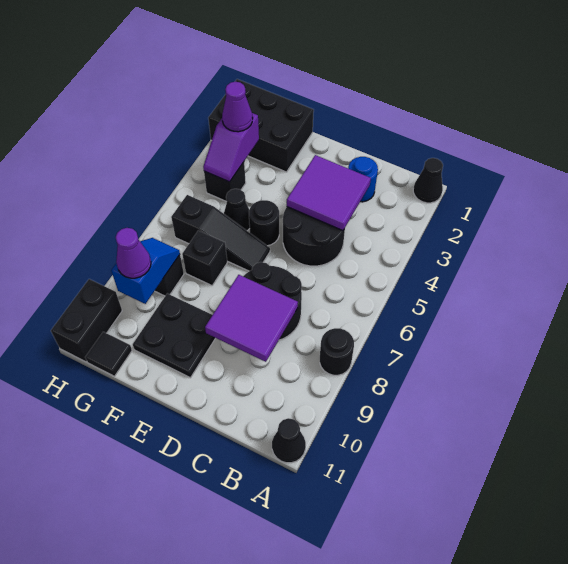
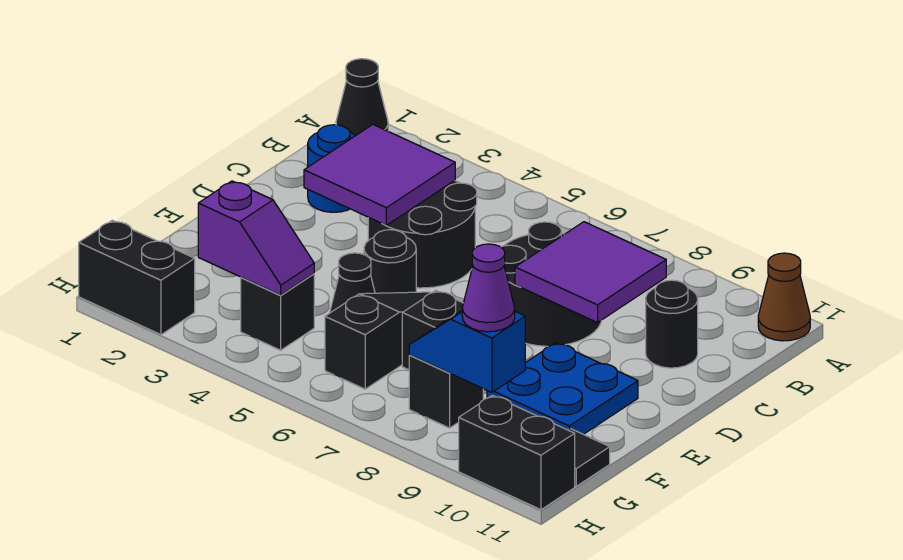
black 1x1 round brick [320,328,354,375] -> black 1x1 round brick moved to [646,280,698,368]
black 1x1 cone [272,418,306,463] -> brown 1x1 cone [758,253,810,341]
black 2x2 plate [133,293,215,378] -> blue 2x2 plate [487,343,638,434]
black 2x3 brick [208,79,314,172] -> black 1x2 brick [79,220,195,335]
purple 1x1 cone [222,82,253,132] -> none

